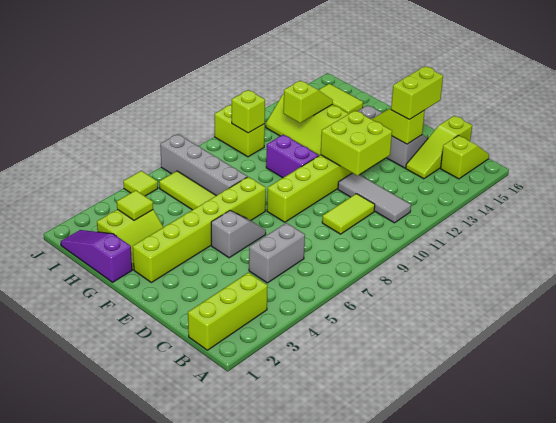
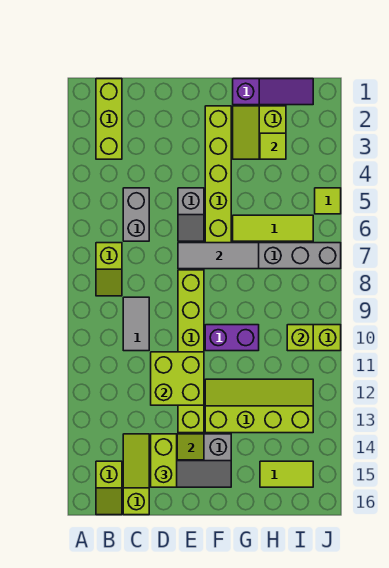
grey 1x3 tile [338,173,411,223] -> grey 1x3 tile moved to [178,243,259,269]
lime 1x2 tile [322,194,375,234] -> grey 1x2 tile [123,297,149,351]
lime 1x2 slope [283,81,333,123] -> lime 1x2 slope moved to [96,243,122,296]

